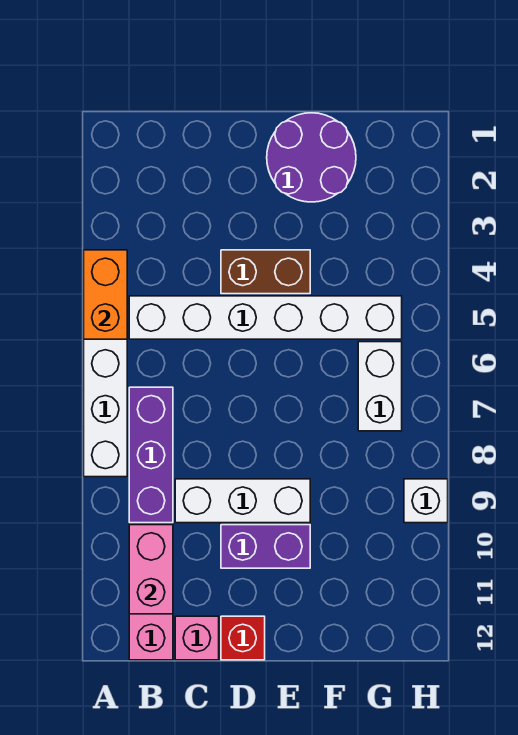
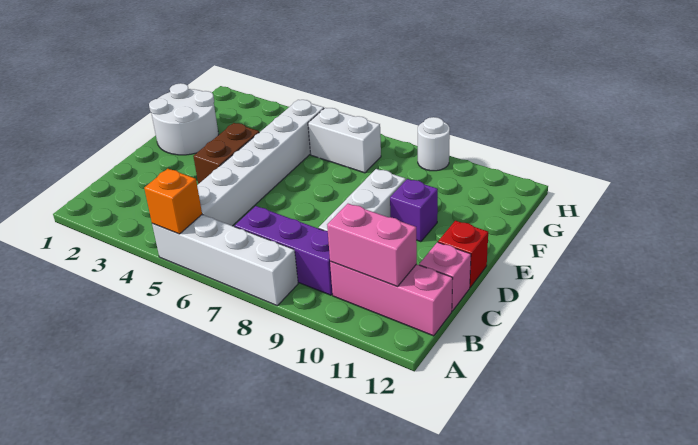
orange 1x2 brick [84,250,127,339] -> orange 1x1 brick [144,169,202,234]
purple 1x2 brick [221,525,310,568] -> purple 1x1 brick [390,179,438,242]
purple 2x2 round brick [267,113,356,202] -> white 2x2 round brick [149,83,219,155]
white 1x1 brick [404,479,448,523] -> white 1x1 round brick [418,117,450,171]

